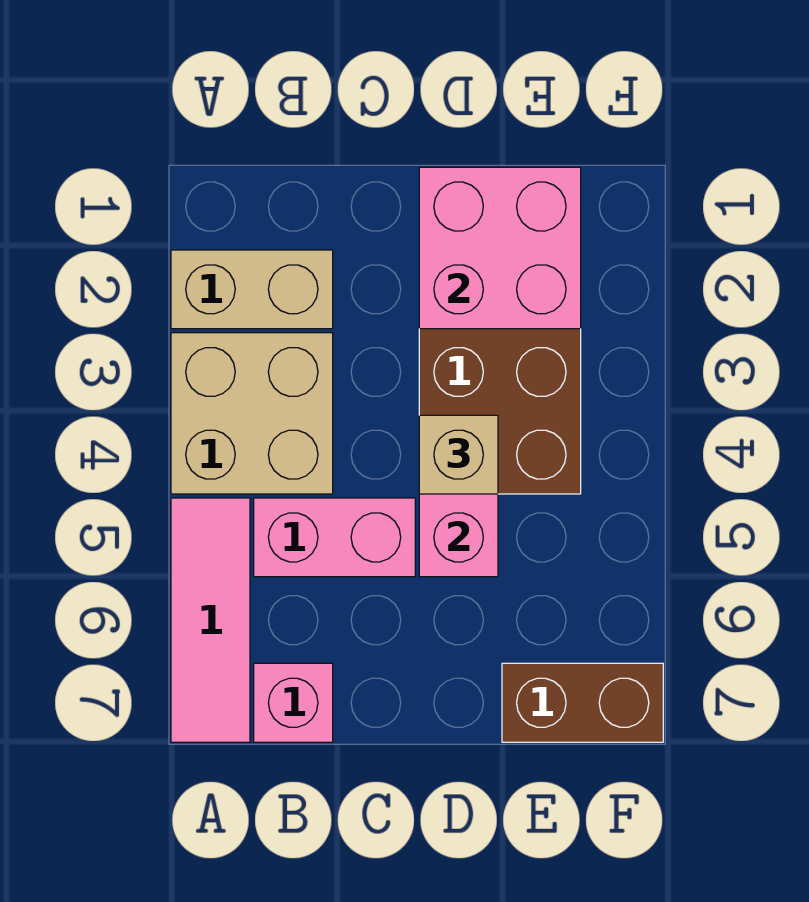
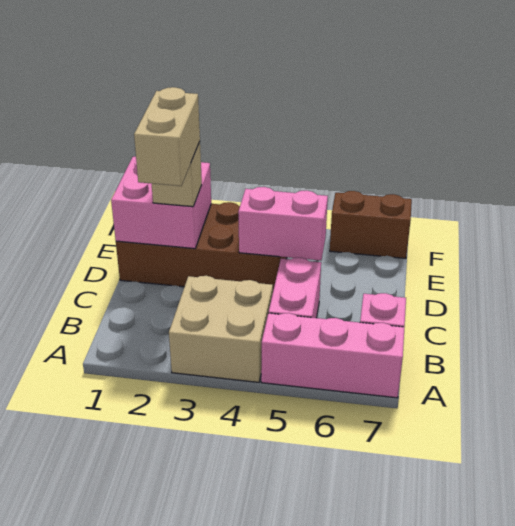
tan 1x2 brick [171,250,333,329] -> tan 1x2 brick moved to [134,87,200,186]
pink 1x3 tile [171,498,250,742] -> pink 1x3 brick [261,313,405,398]
tan 1x1 brick [419,415,498,494] -> tan 1x1 brick moved to [152,142,202,207]
brown 1x2 brick [502,663,663,742] -> brown 1x2 brick turned to [330,191,412,258]

